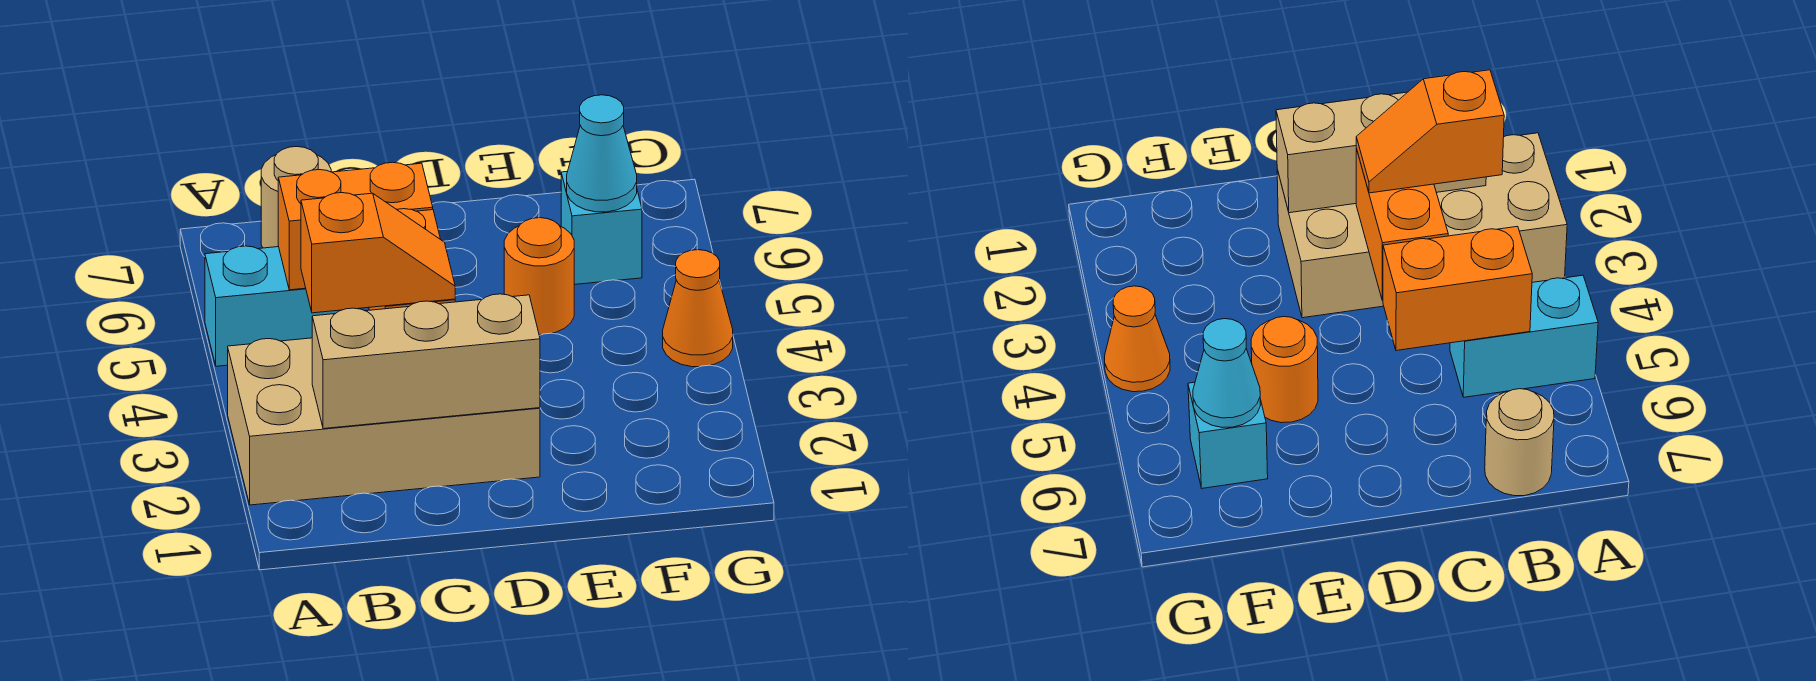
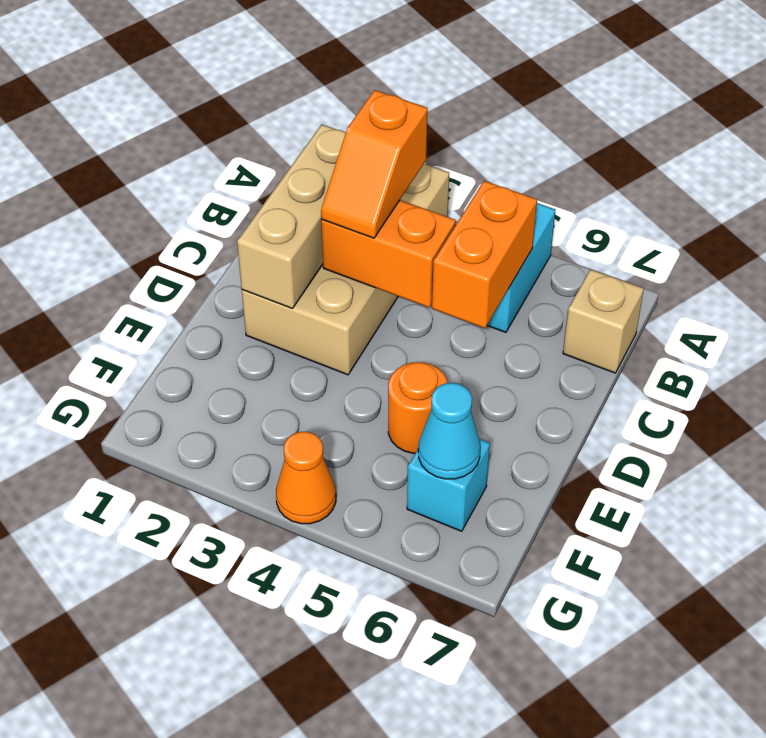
tan 1x1 round brick [261,147,331,248] -> tan 1x1 brick [563,269,644,373]

